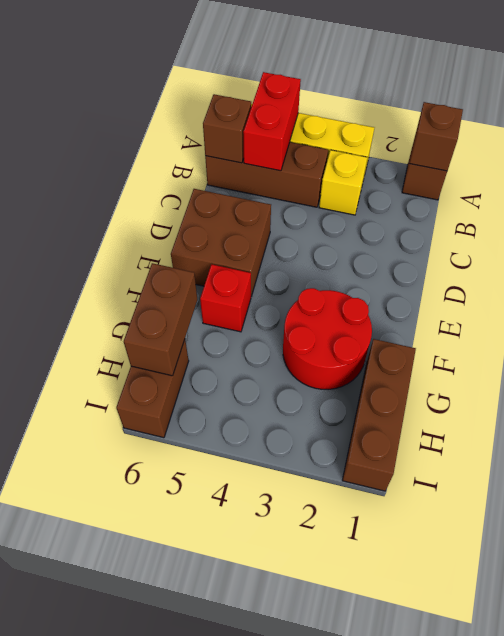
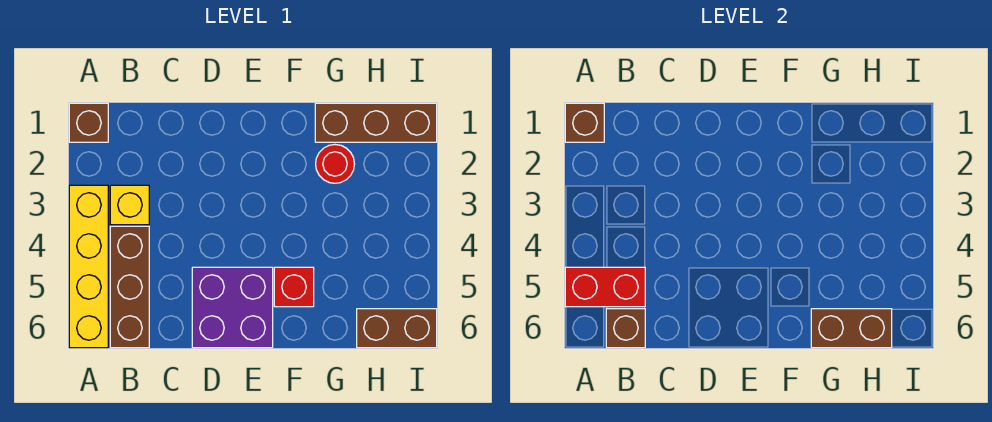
brown 2x2 brick [171,189,271,296] -> purple 2x2 brick [192,267,273,348]
red 2x2 round brick [283,288,372,390] -> red 1x1 round brick [316,145,354,183]

